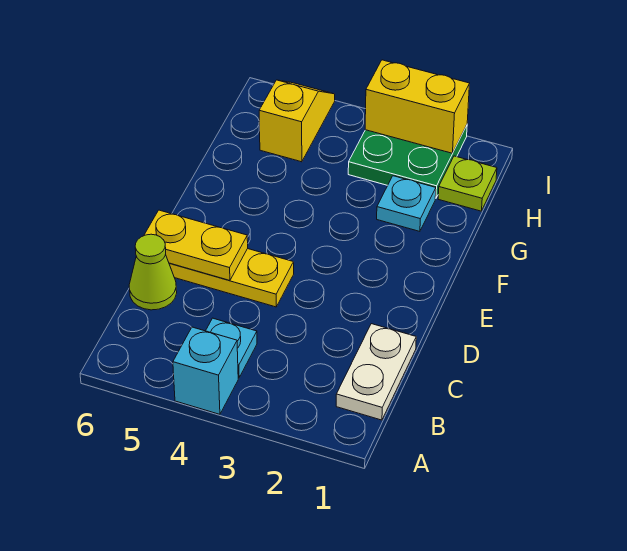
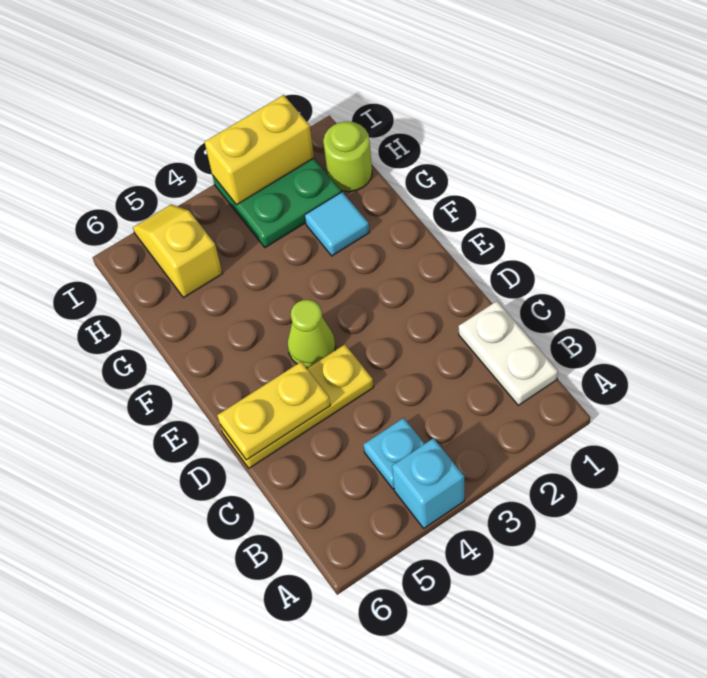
lime 1x1 cone [129,234,177,310] -> lime 1x1 cone moved to [287,300,336,368]
cyan 1x1 plate [377,176,436,231] -> cyan 1x1 tile [305,192,369,256]
lime 1x1 plate [438,156,497,211] -> lime 1x1 round brick [323,121,372,192]

